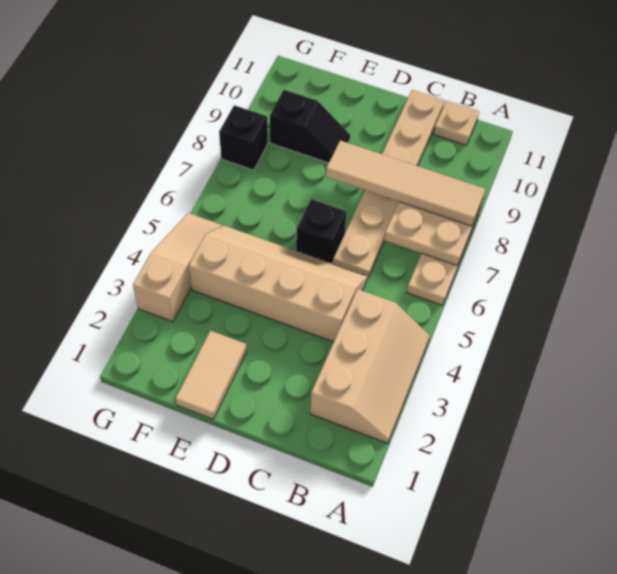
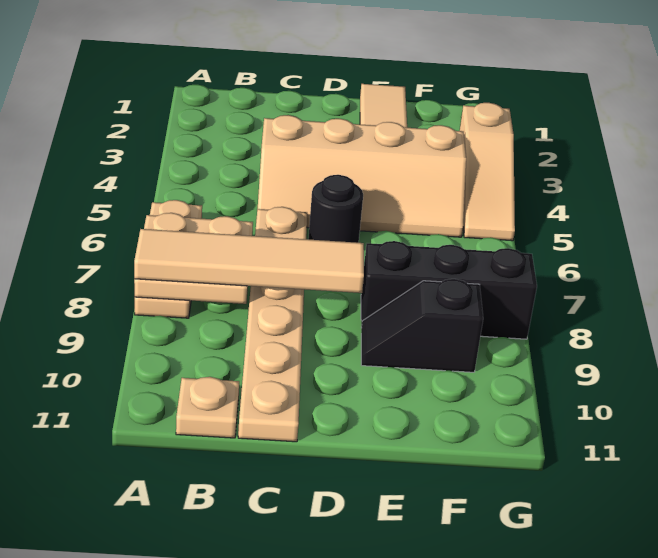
tan 2x3 slope [310,289,430,443] -> none
black 1x1 brick [296,199,346,263] -> black 1x1 round brick [308,175,363,243]
black 1x1 brick [219,105,268,170] -> black 1x3 brick [361,241,537,339]

